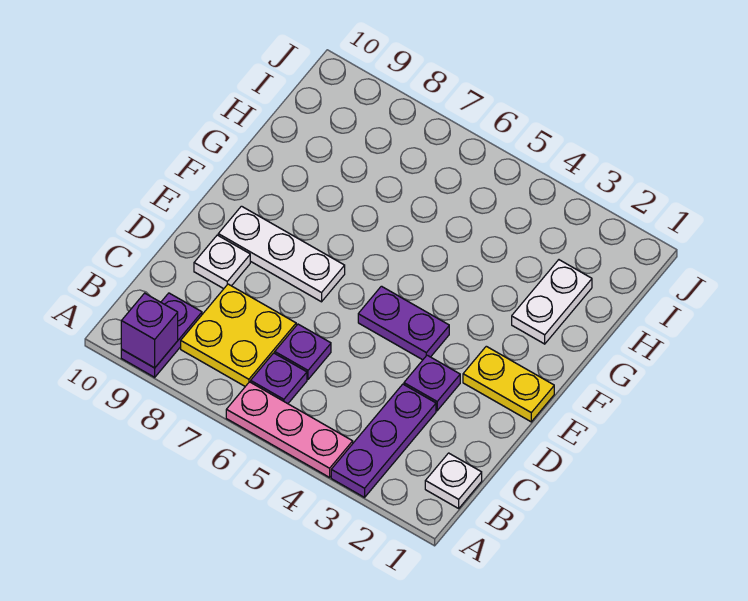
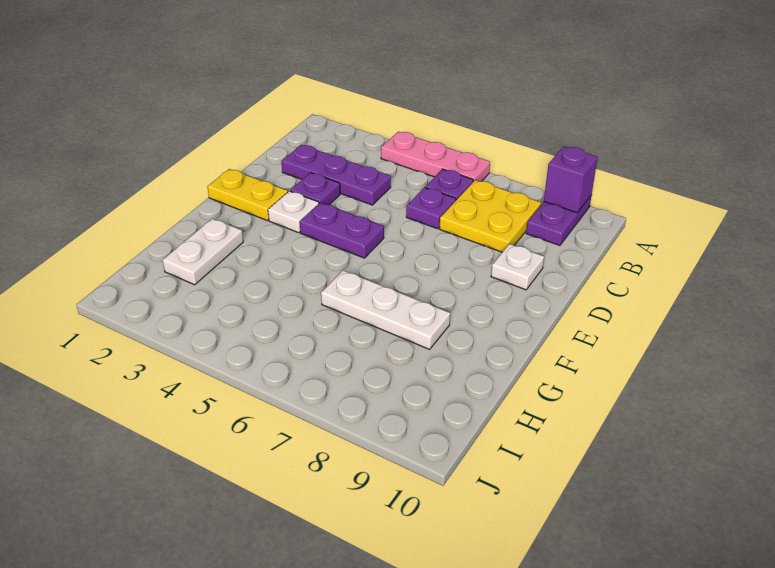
purple 1x3 plate [331,384,436,497] -> purple 1x3 plate turned to [281,145,391,205]
white 1x1 plate [425,453,482,508] -> white 1x1 plate moved to [268,191,319,233]
white 1x3 plate [218,206,345,302] -> white 1x3 plate moved to [321,270,450,349]

